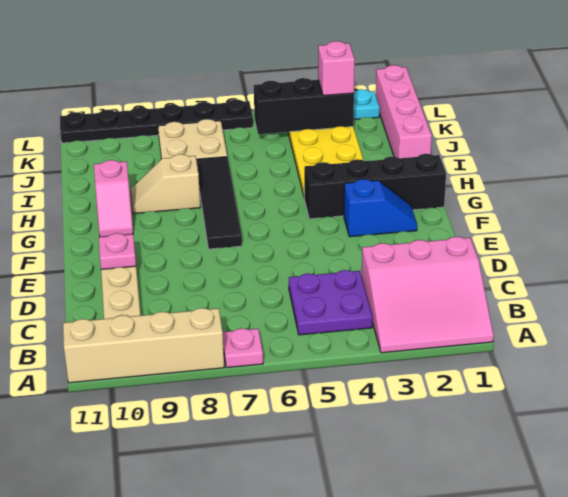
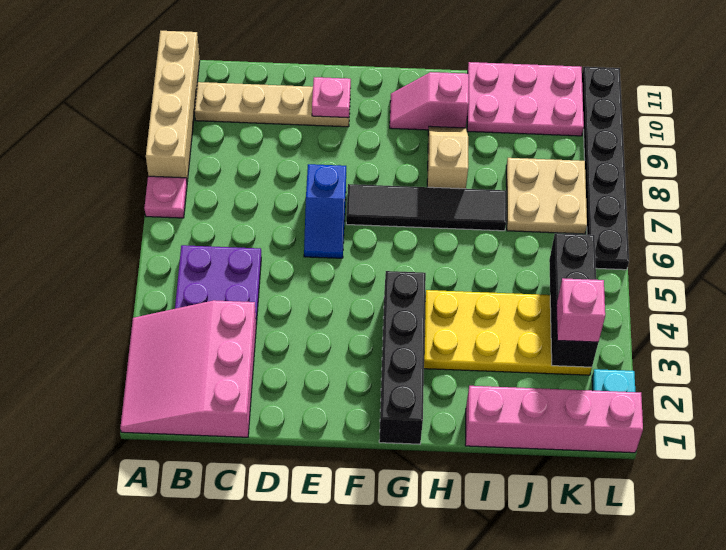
blue 1x2 slope [344,179,417,237] -> blue 1x2 slope moved to [304,164,346,258]
none -> pink 2x3 plate [467,62,584,136]

